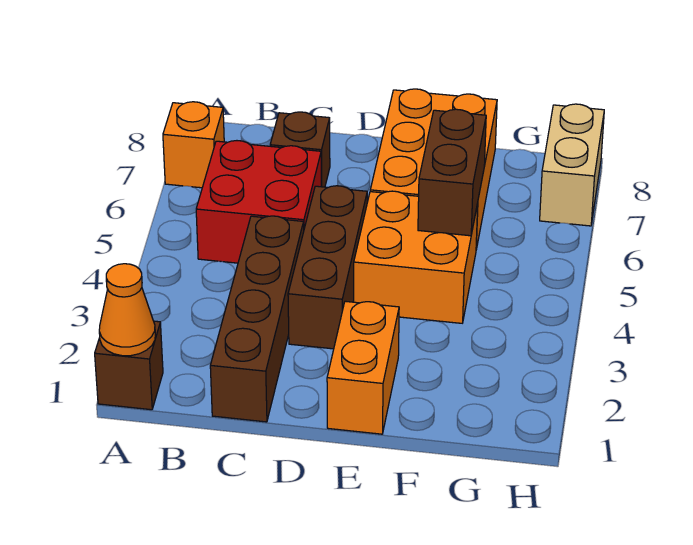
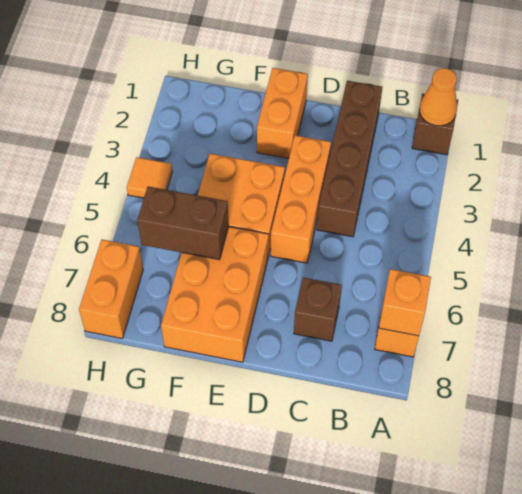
none -> orange 1x1 brick [379,269,431,336]
red 2x2 brick [196,141,321,263] -> none
brown 1x3 brick [288,186,367,349] -> orange 1x3 brick [271,135,331,263]
brown 1x2 brick [418,109,486,236] -> brown 1x2 brick turned to [137,186,229,260]
none -> orange 1x1 tile [127,157,172,198]
tan 1x2 brick [540,104,604,226] -> orange 1x2 brick [79,240,143,339]

